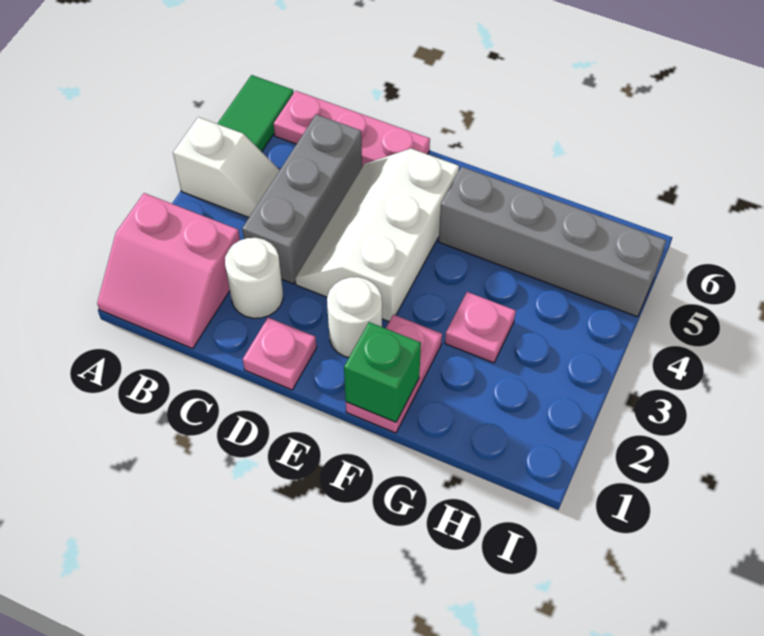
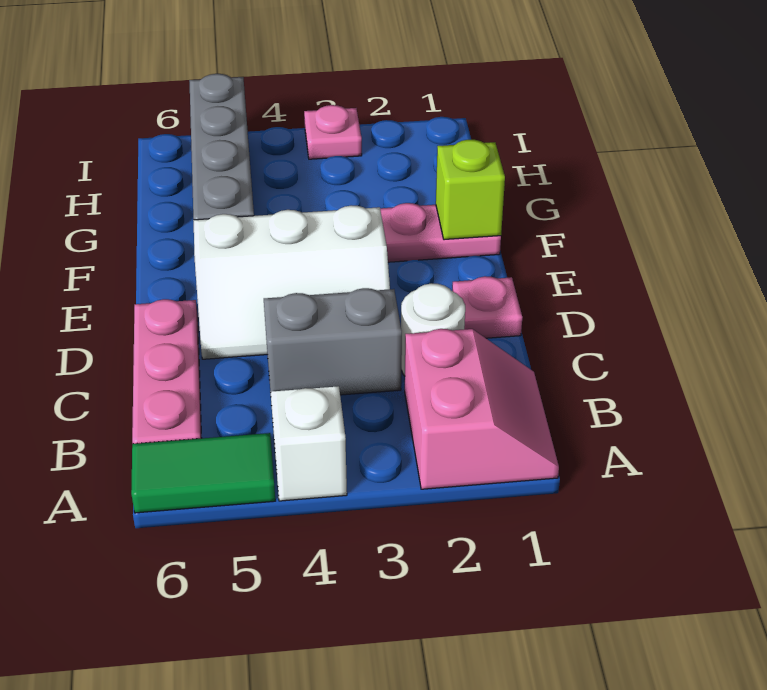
grey 1x3 brick [242,114,362,284] -> grey 1x2 brick [264,288,402,395]
white 1x1 round brick [327,277,382,358] -> none
green 1x1 brick [344,322,421,422] -> lime 1x1 brick [436,140,505,240]
pink 1x1 plate [445,292,516,363] -> pink 1x1 plate moved to [304,105,362,159]

